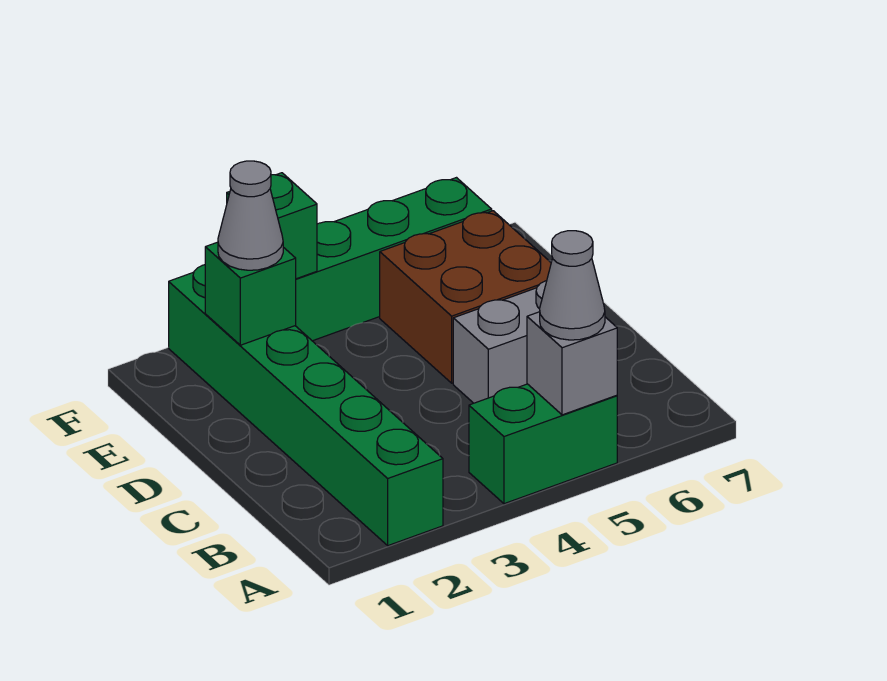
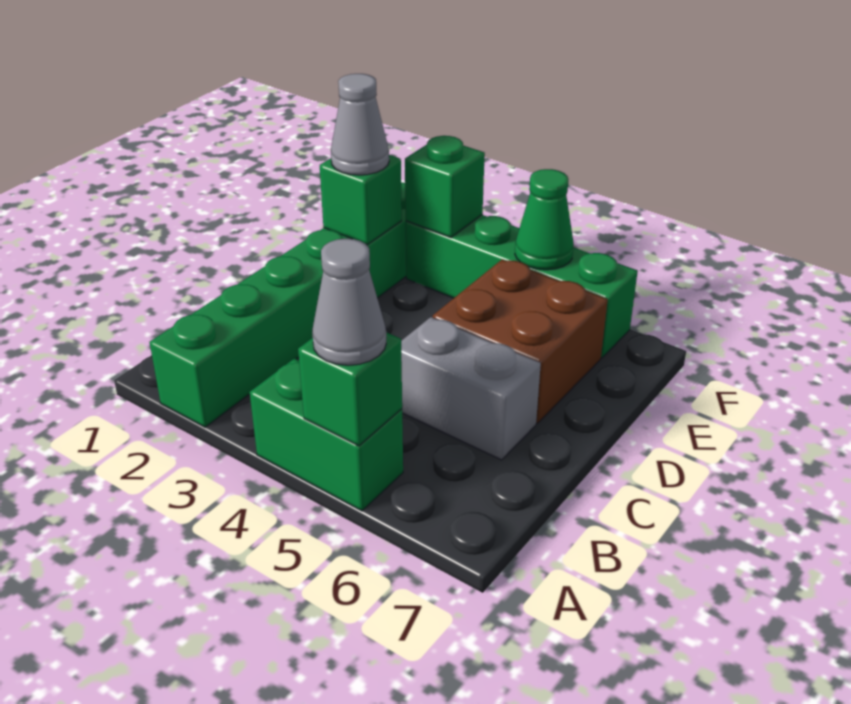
grey 1x1 brick [527,312,617,415] -> green 1x1 brick [298,332,402,446]
none -> green 1x1 cone [515,169,574,270]

